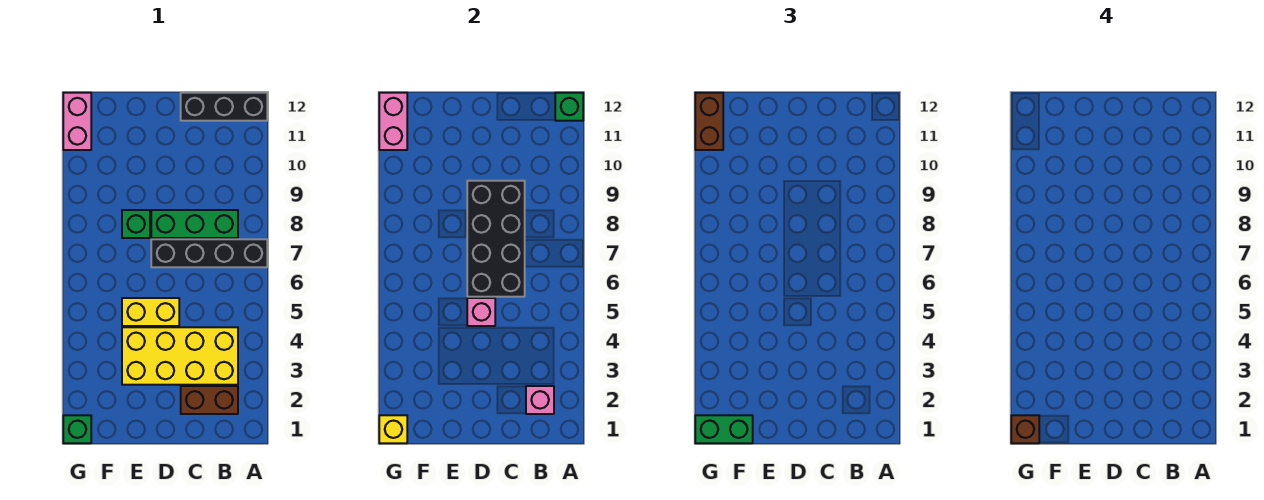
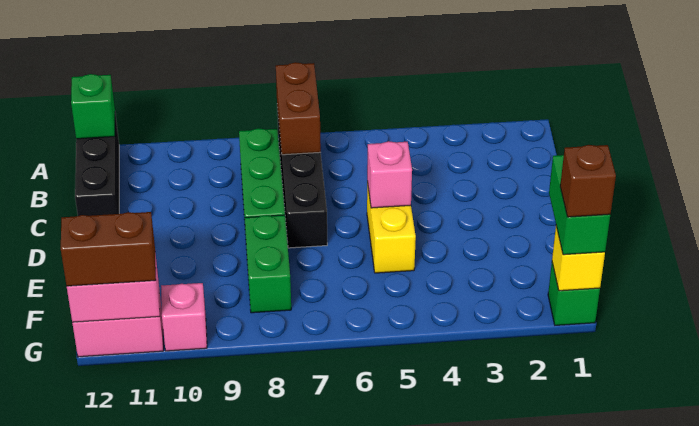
brown 1x2 brick [181,386,238,414] -> brown 1x2 brick moved to [276,62,321,155]
pink 1x1 brick [526,386,554,414] -> pink 1x1 brick moved to [161,283,207,351]
yellow 2x4 brick [122,327,238,385] -> none
black 2x4 brick [467,181,525,297] -> none
green 1x1 brick [122,210,150,238] -> green 1x2 brick [245,215,291,313]

